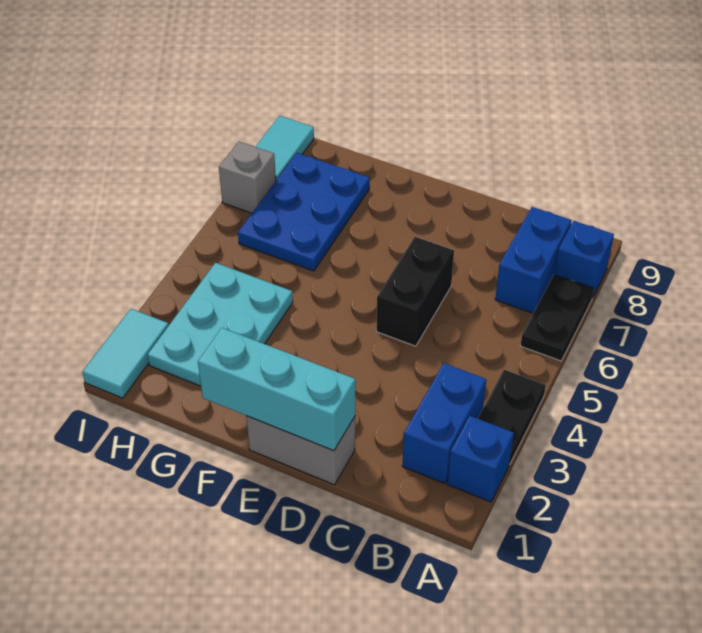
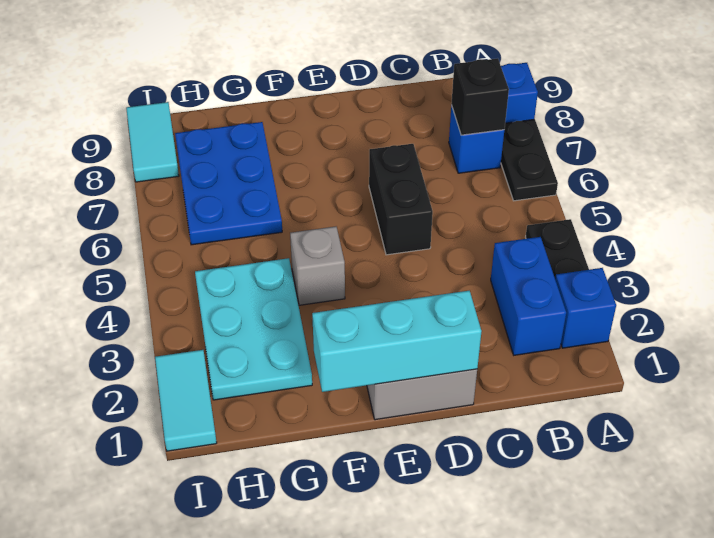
blue 1x2 brick [495,207,572,313] -> blue 1x1 brick [449,105,504,173]
none -> black 1x1 brick [451,58,509,135]
grey 1x1 brick [219,142,276,213] -> grey 1x1 brick moved to [290,227,345,305]

